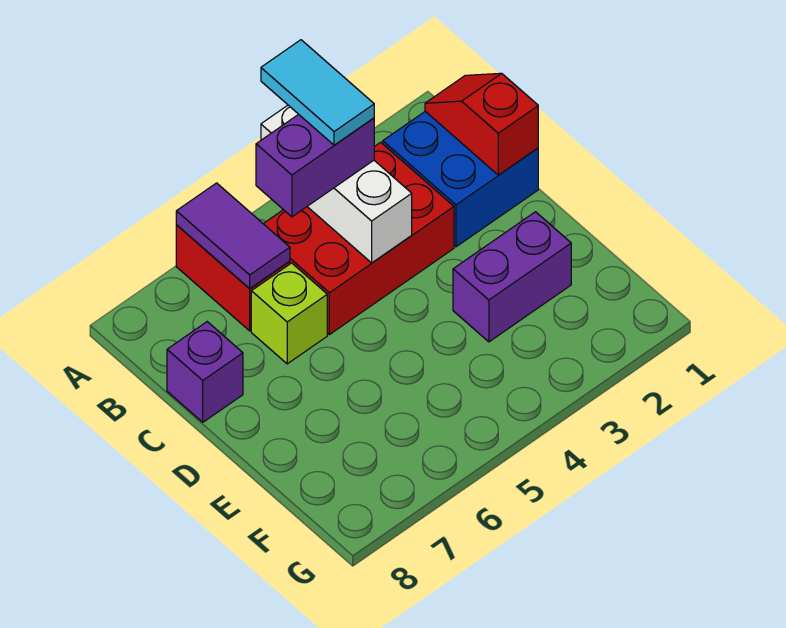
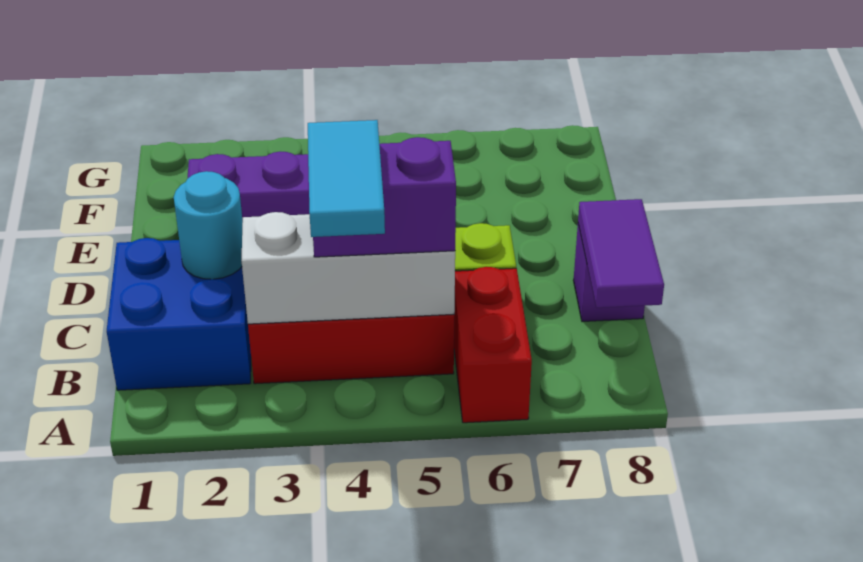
white 1x3 brick [261,105,412,263] -> white 1x3 brick turned to [241,212,455,324]
purple 1x2 tile [176,183,290,289] -> purple 1x2 tile moved to [578,199,664,308]
red 1x2 slope [425,73,538,175] -> none
none -> cyan 1x1 round brick [174,171,243,279]

